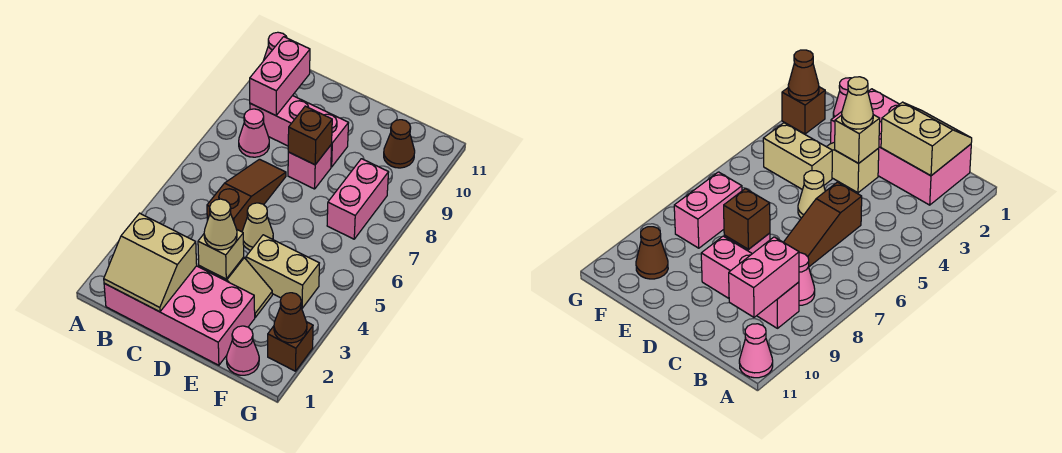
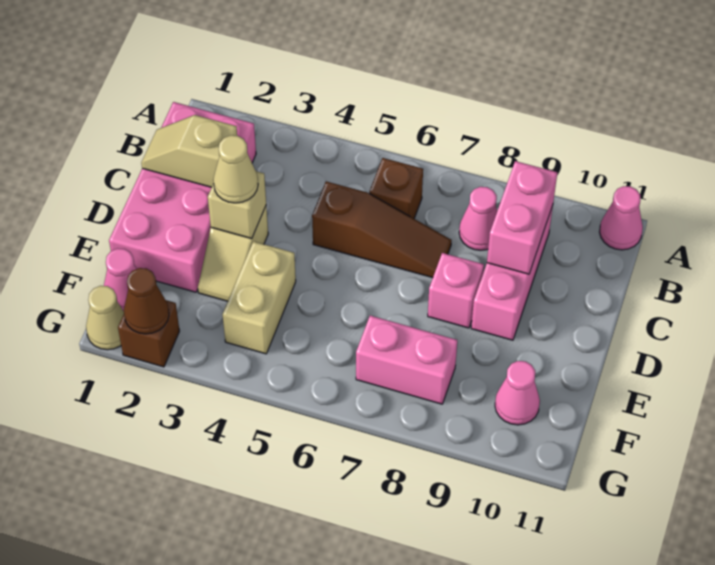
tan 2x2 slope [104,213,197,312] -> tan 1x2 slope [141,115,237,187]
pink 1x2 brick [250,37,310,116] -> pink 1x2 brick turned to [487,161,557,274]
tan 1x1 cone [242,203,273,250] -> tan 1x1 cone moved to [86,286,124,350]
brown 1x1 brick [288,106,332,165] -> brown 1x1 brick moved to [369,158,423,218]
brown 1x1 cone [384,120,415,168] -> pink 1x1 cone [495,361,540,425]

